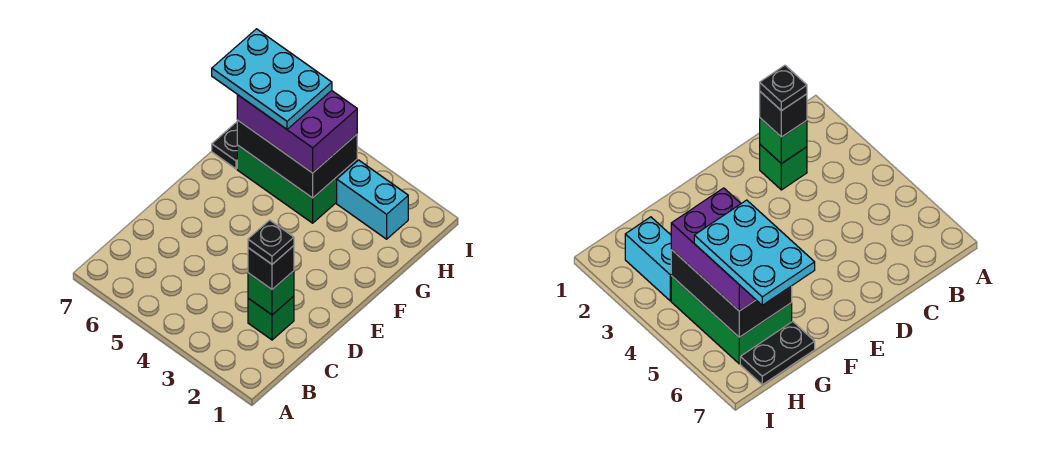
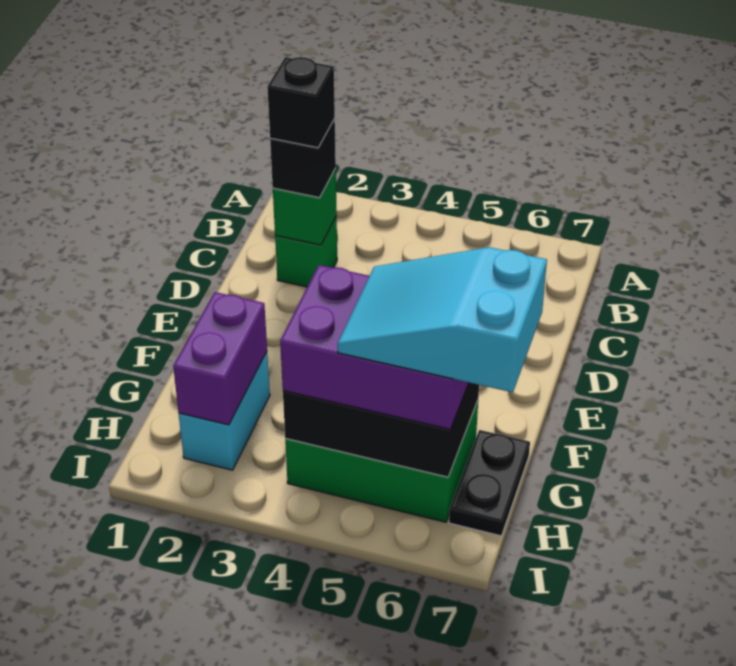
black 1x1 plate [248,220,294,264] -> black 1x1 brick [267,57,335,148]
none -> purple 1x2 brick [173,292,267,425]
cyan 2x3 plate [212,29,332,129] -> cyan 2x3 slope [338,247,547,392]
cyan 1x2 brick [337,160,408,239] -> cyan 1x2 brick turned to [179,352,270,470]

